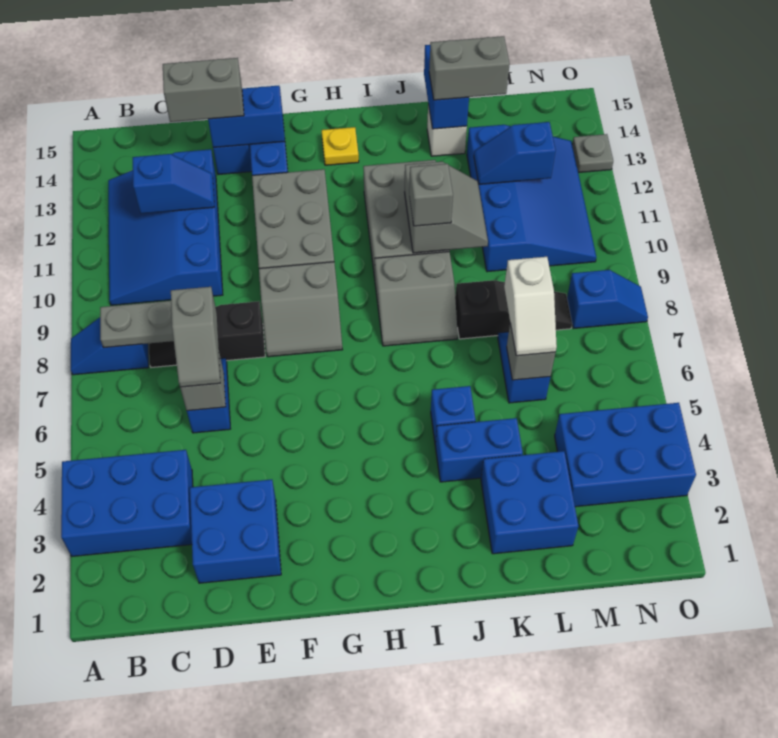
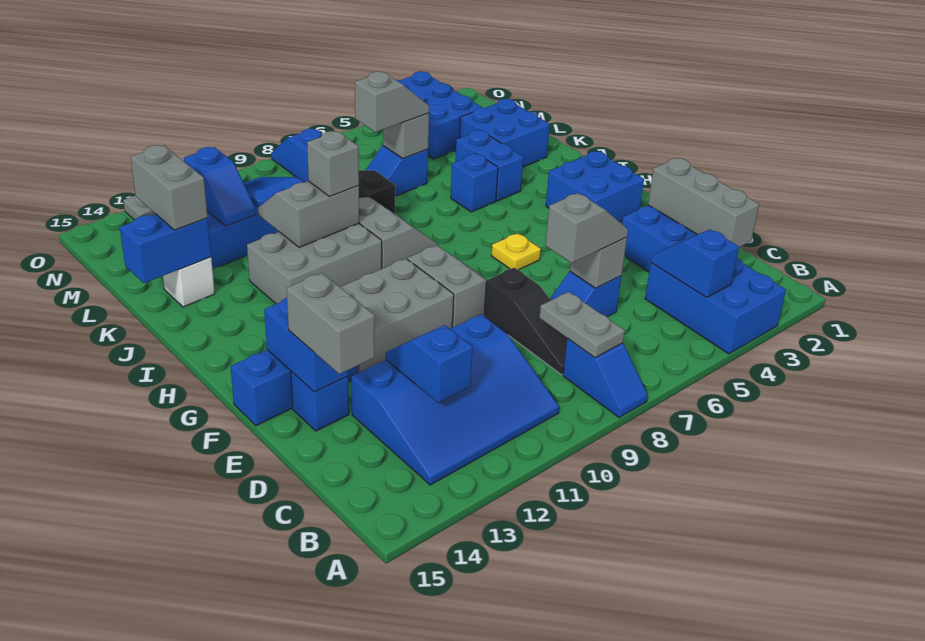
none -> blue 1x2 slope [651,229,739,298]
none -> grey 1x3 brick [648,158,759,247]
none -> blue 2x2 brick [546,151,644,222]
yellow 1x1 plate [322,127,359,165] -> yellow 1x1 plate moved to [491,233,541,270]
white 1x2 slope [504,257,557,356] -> grey 1x2 slope [355,72,429,132]

